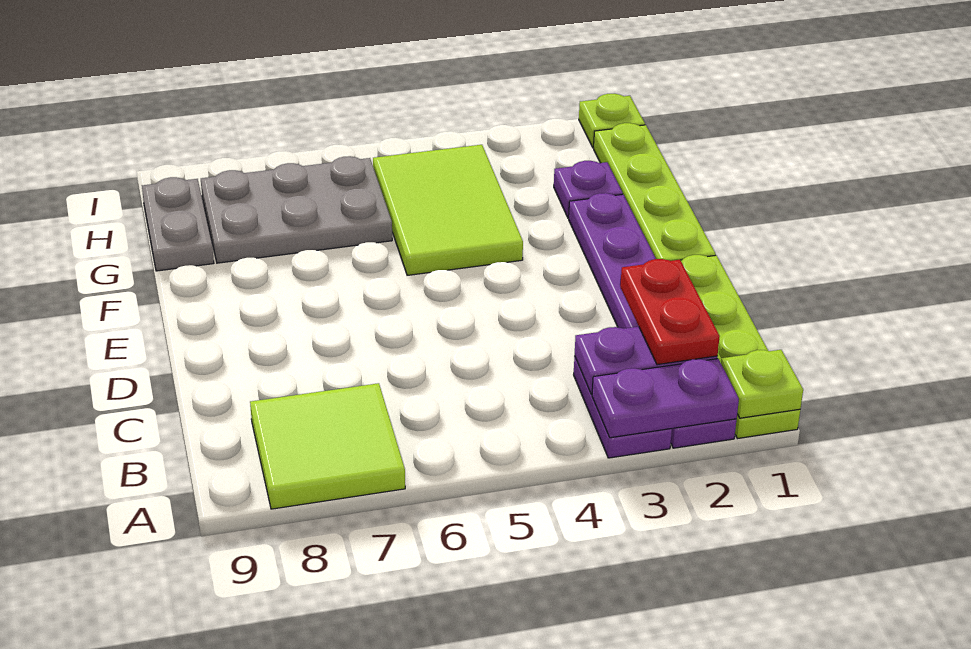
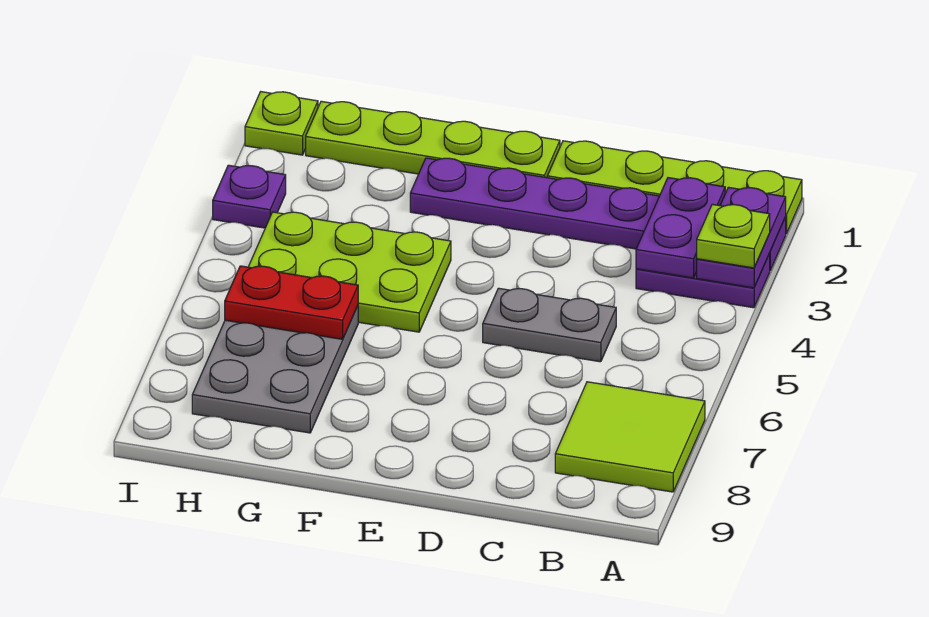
lime 1x1 plate [721,350,803,418] -> lime 1x1 plate moved to [697,204,770,268]
red 1x2 plate [620,259,720,365] -> red 1x2 plate moved to [225,266,358,339]
lime 2x3 tile [373,145,523,275] -> lime 2x3 plate [249,212,451,332]
purple 1x1 plate [554,161,623,218] -> purple 1x1 plate moved to [213,165,286,228]
grey 1x2 plate [142,177,214,271] -> grey 1x2 plate moved to [483,288,616,362]

